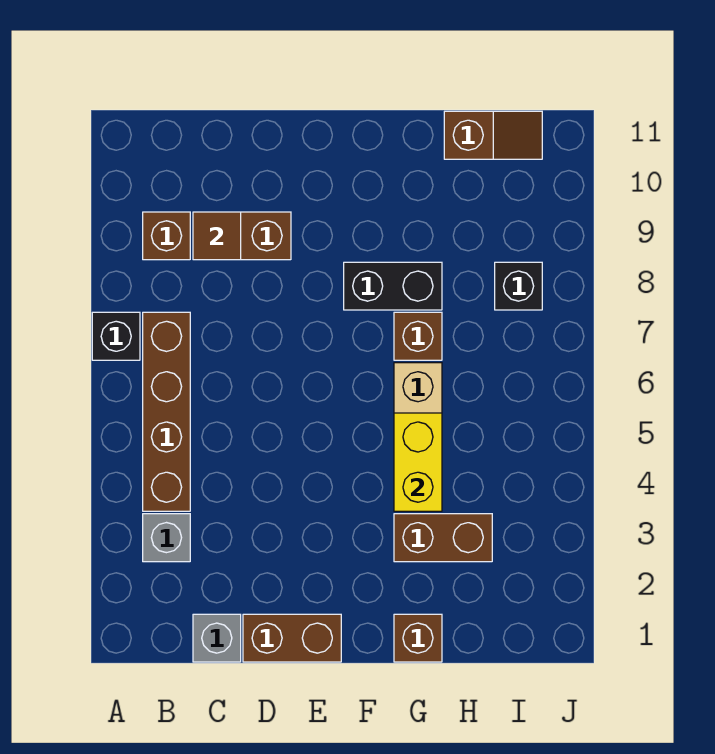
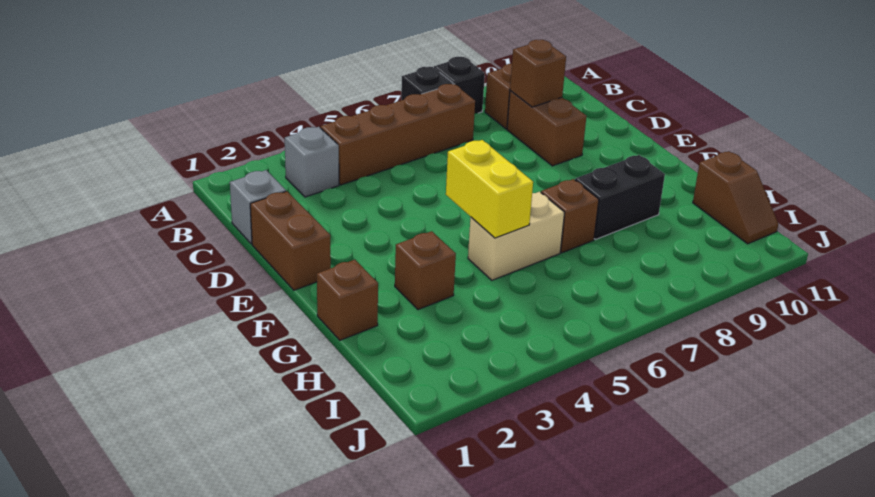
brown 1x1 tile [193,212,241,260] -> brown 1x1 brick [510,40,566,107]
black 1x2 brick [344,262,442,310] -> black 1x2 brick turned to [575,155,665,239]
brown 1x2 brick [394,514,492,562] -> brown 1x1 brick [395,231,456,310]
yellow 1x2 brick [394,413,442,511] -> yellow 1x2 brick turned to [446,140,533,238]
black 1x1 brick [495,262,542,310] -> black 1x1 brick moved to [434,57,485,114]

